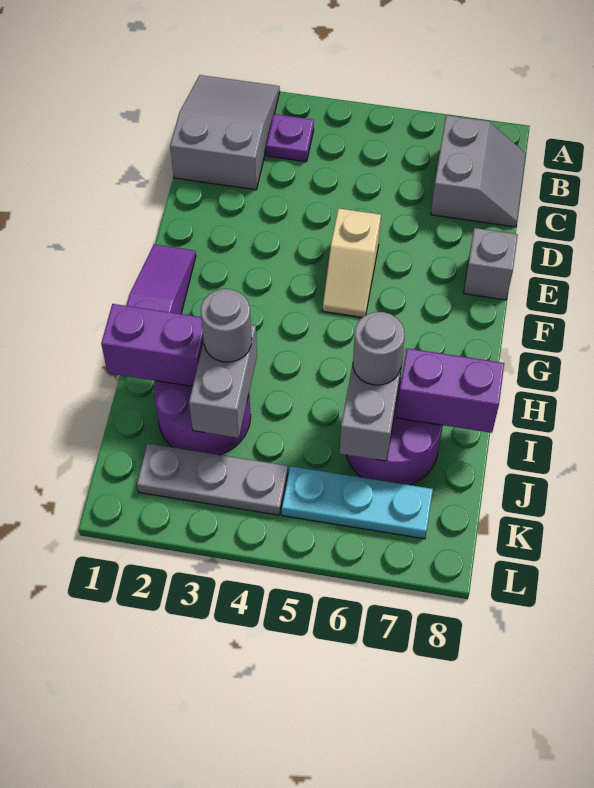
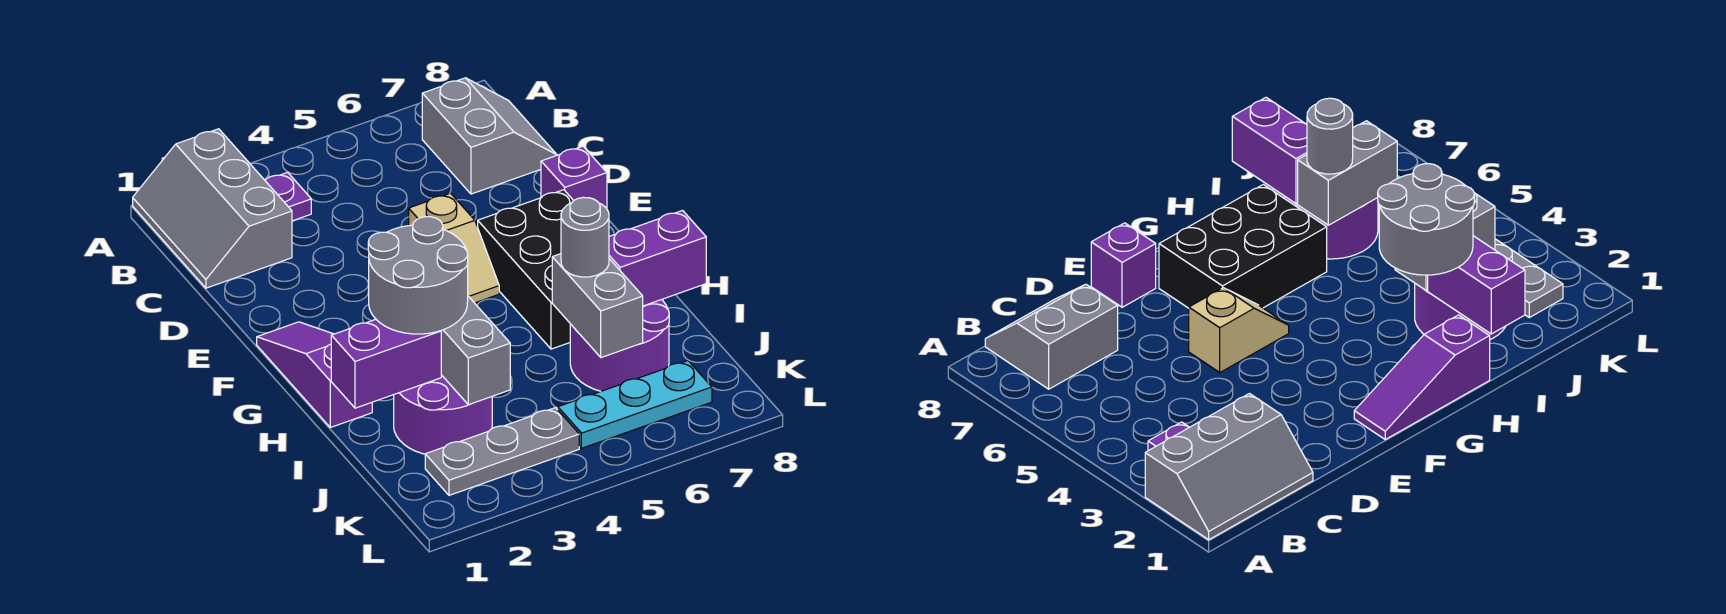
grey 2x3 slope [170,75,280,190] -> grey 2x3 slope turned to [133,129,292,288]
grey 1x1 brick [464,228,518,300] -> purple 1x1 brick [541,146,607,208]
none -> black 2x3 brick [478,190,574,349]
grey 1x1 round brick [201,289,252,362] -> grey 2x2 round brick [368,217,468,334]

